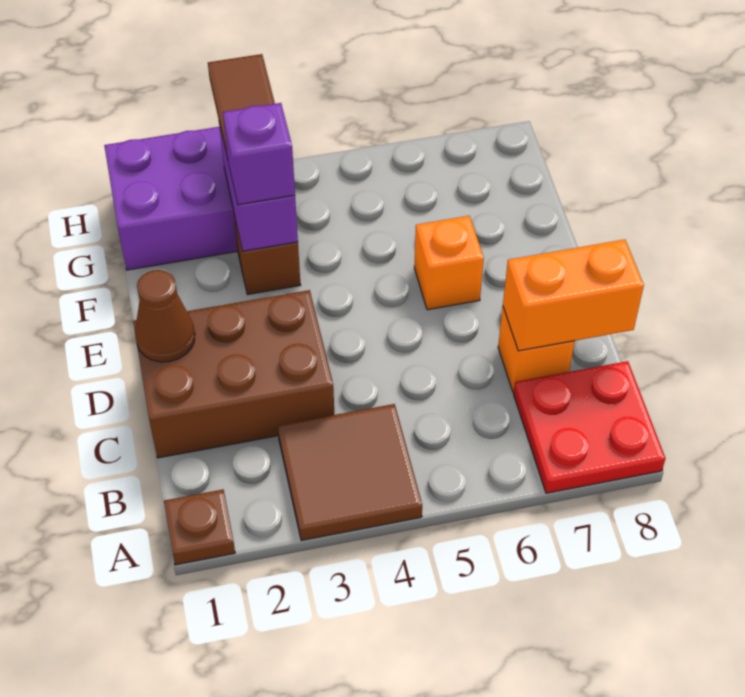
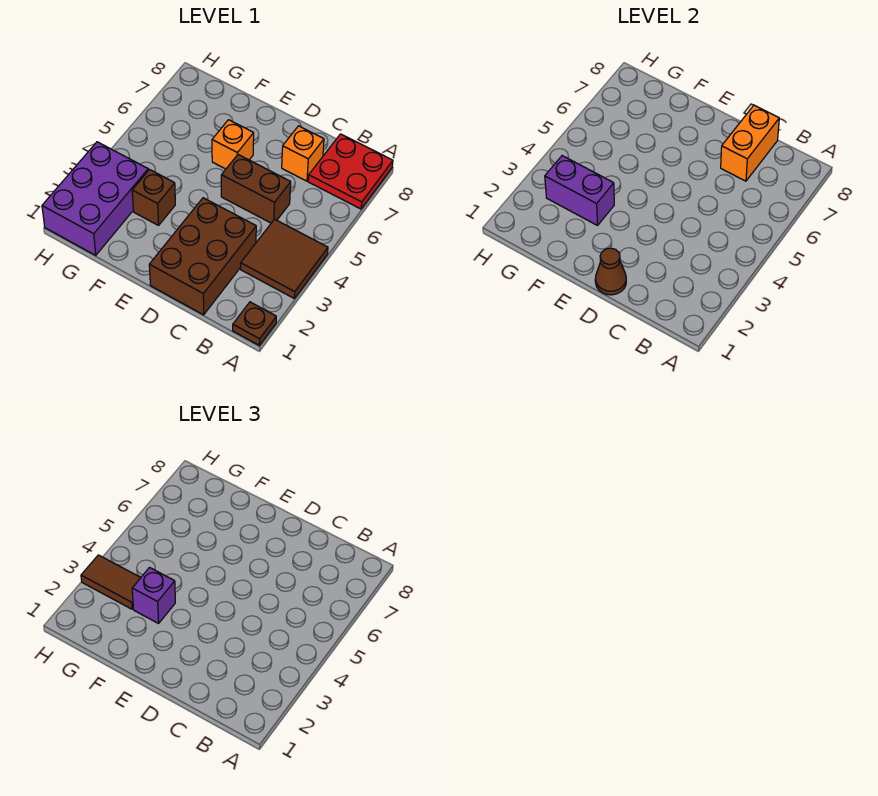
none -> brown 1x2 brick [221,155,291,223]

